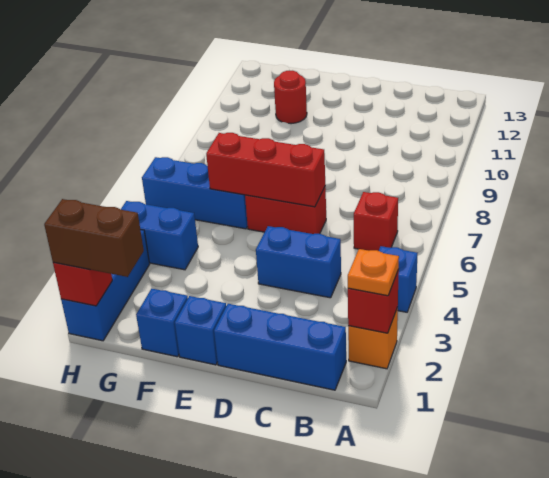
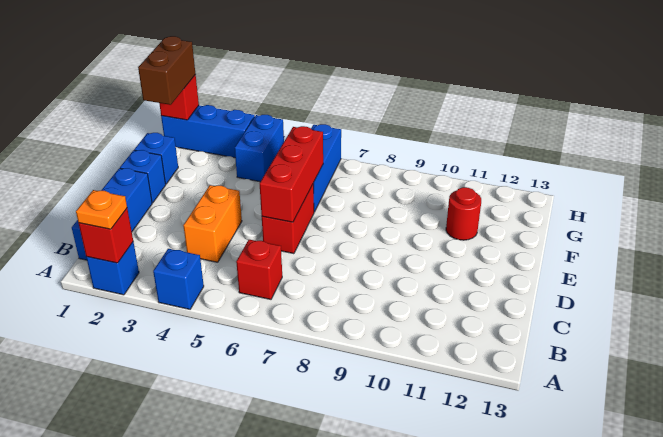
orange 1x1 brick [348,307,398,369] -> blue 1x1 brick [86,242,139,295]
blue 1x2 brick [256,226,341,298] -> orange 1x2 brick [183,185,242,262]

